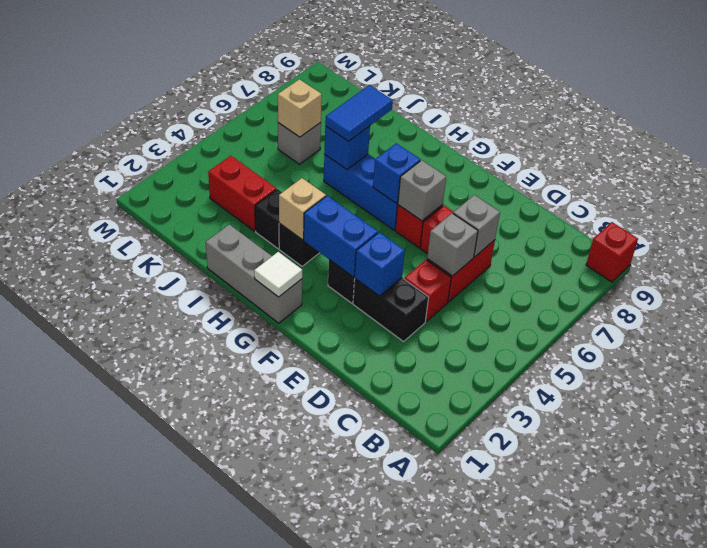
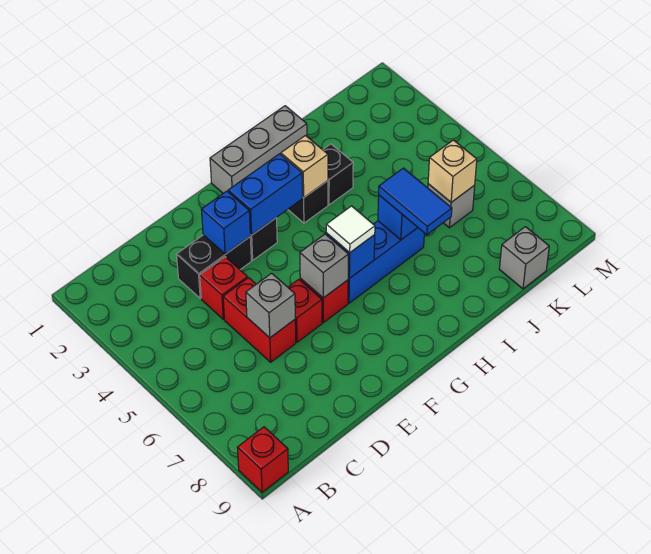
grey 1x1 brick [427,213,478,276] -> grey 1x1 brick moved to [499,227,549,289]
white 1x1 tile [254,252,302,297] -> white 1x1 tile moved to [326,206,375,253]
red 1x2 brick [208,156,276,231] -> none

